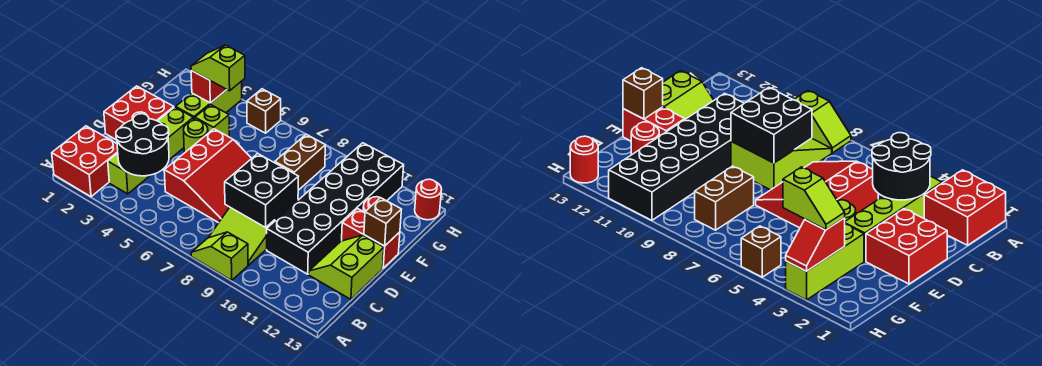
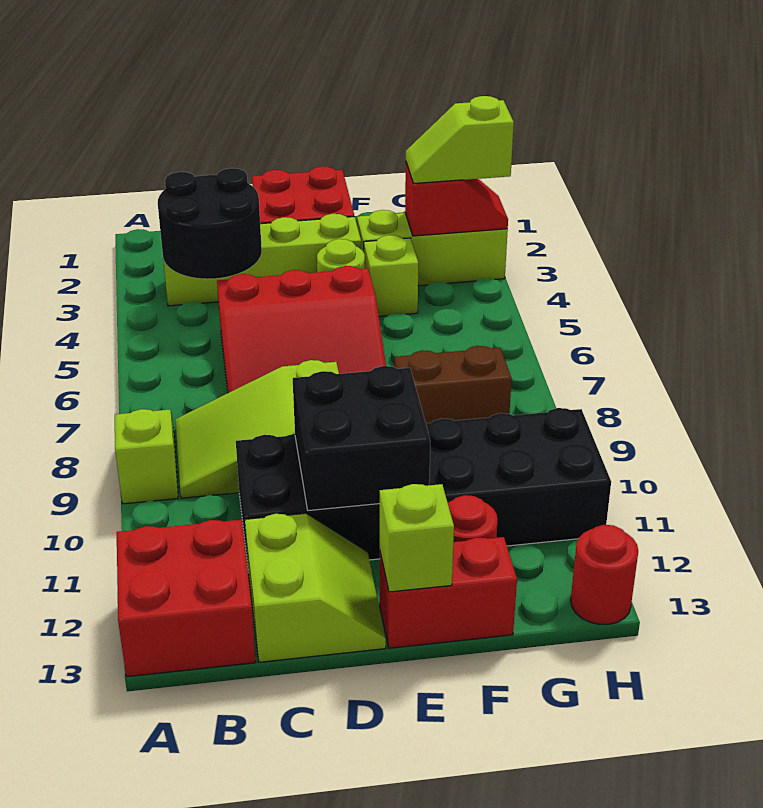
red 2x2 brick [52,126,118,197] -> red 2x2 brick moved to [117,520,256,677]
black 2x2 brick [225,154,299,227] -> black 2x2 brick moved to [293,366,430,511]
lime 2x2 slope [309,235,384,299] -> lime 2x2 slope turned to [245,513,386,662]
red 1x2 brick [342,209,400,268] -> red 1x2 brick turned to [380,537,517,648]
brown 1x1 brick [364,198,401,246] -> lime 1x1 brick [380,484,454,592]
lime 1x2 slope [191,45,245,91] -> lime 1x2 slope turned to [406,96,514,183]
brown 1x1 brick [247,89,281,133] -> none

